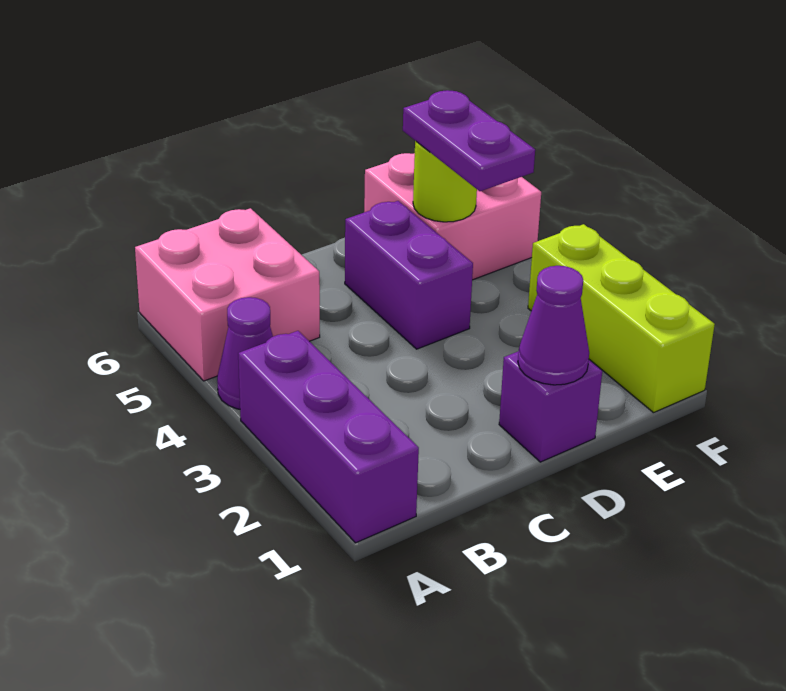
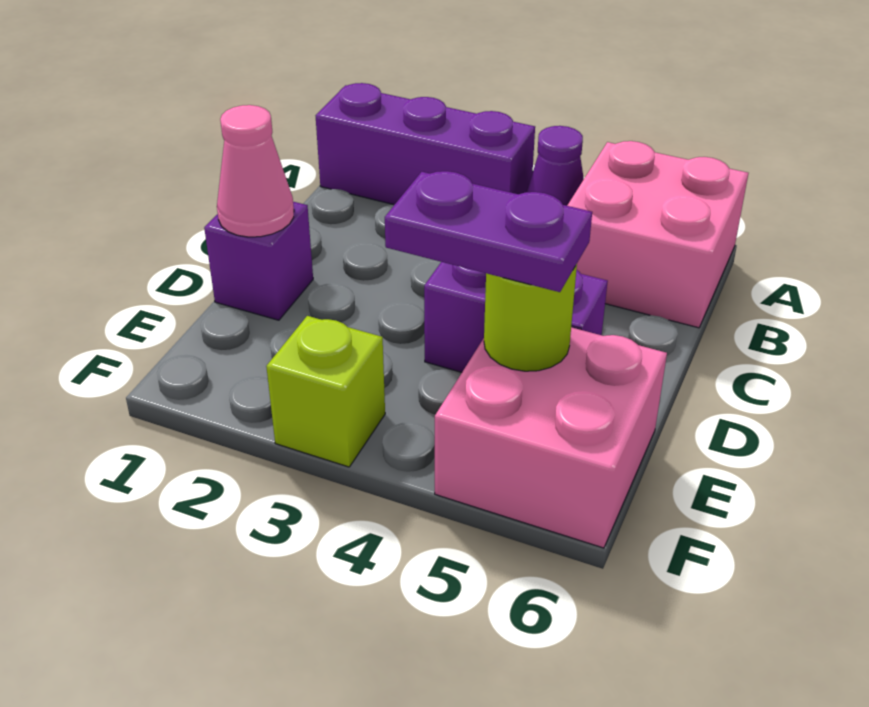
purple 1x1 cone [518,266,589,385] -> pink 1x1 cone [217,105,294,237]
lime 1x3 brick [528,224,715,413] -> lime 1x1 brick [266,316,385,467]

